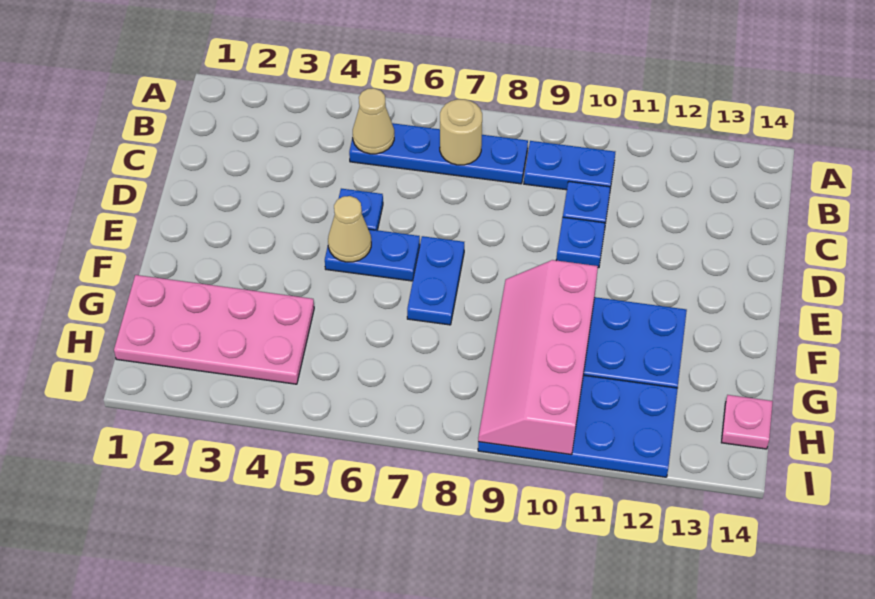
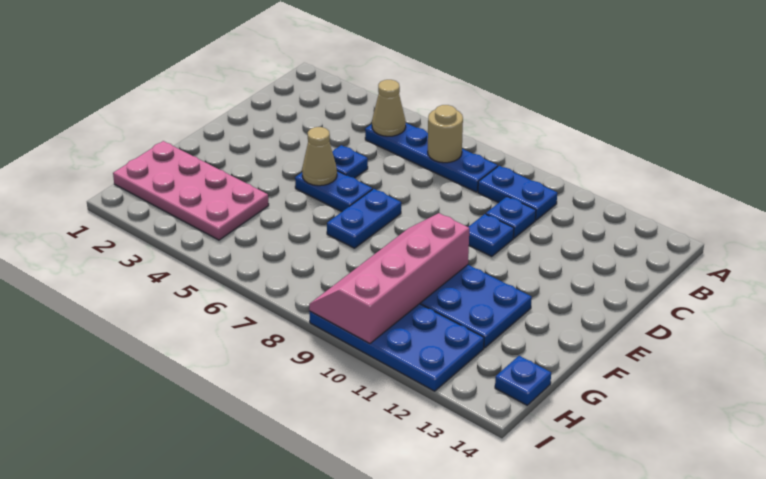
pink 1x1 plate [721,395,773,449] -> blue 1x1 plate [495,356,551,405]

